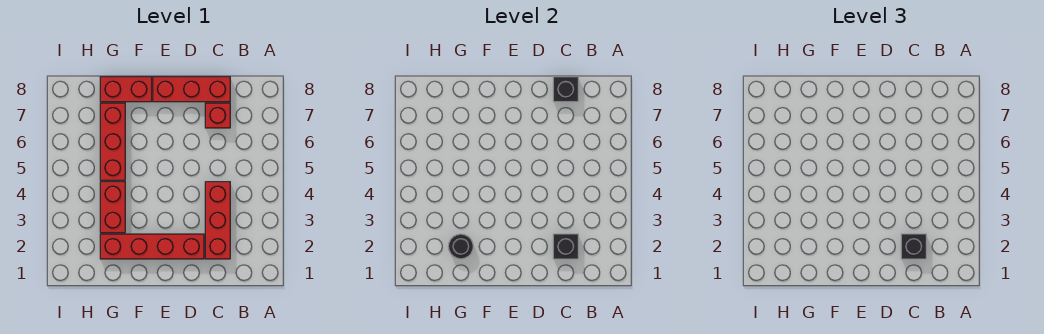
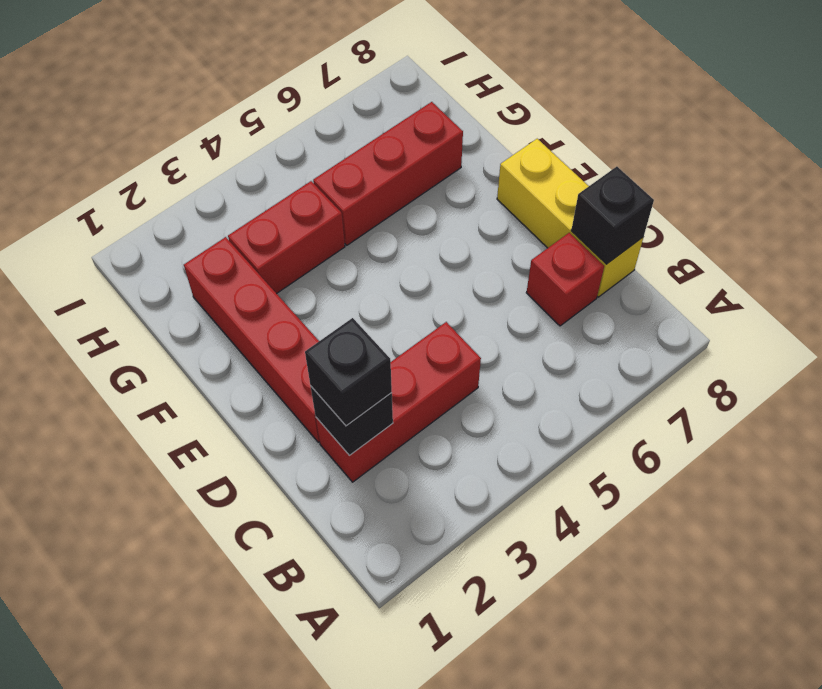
red 1x3 brick [153,77,230,102] -> yellow 1x3 brick [497,139,643,297]
red 1x2 brick [100,77,152,102] -> none
black 1x1 round brick [448,234,473,259] -> none

